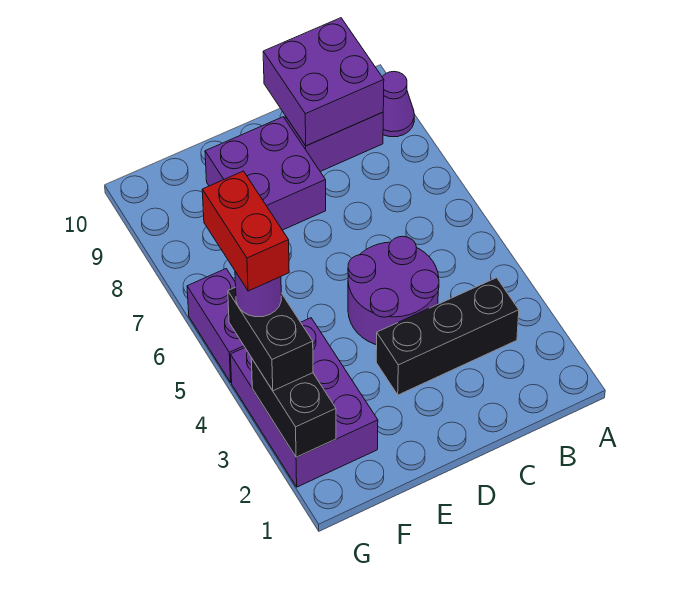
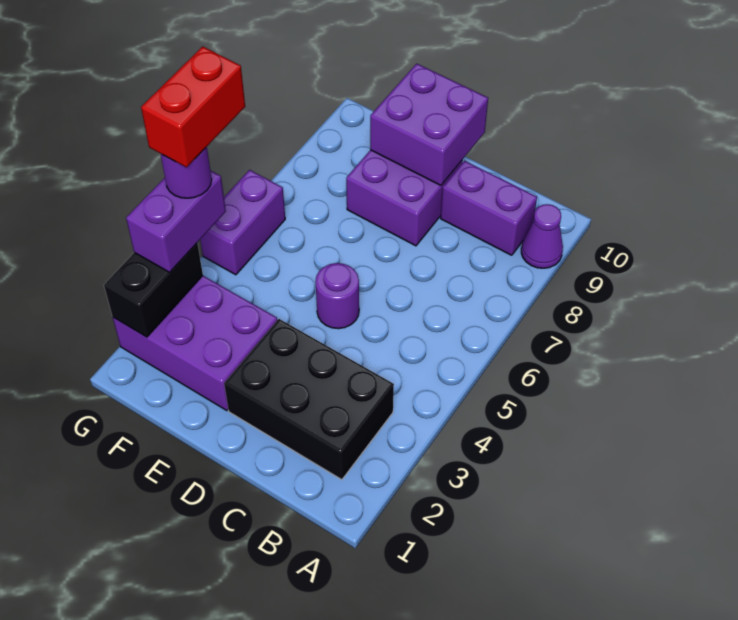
black 1x3 brick [376,278,519,395] -> black 2x3 brick [224,319,394,480]
purple 2x2 brick [263,18,384,146] -> purple 2x2 brick moved to [370,64,488,185]
purple 2x2 round brick [348,236,439,345] -> purple 1x1 round brick [315,263,359,329]
purple 2x3 brick [230,318,378,487] -> purple 2x3 brick turned to [113,276,277,411]
black 1x2 brick [228,287,313,391] -> purple 1x2 brick [126,170,226,272]

